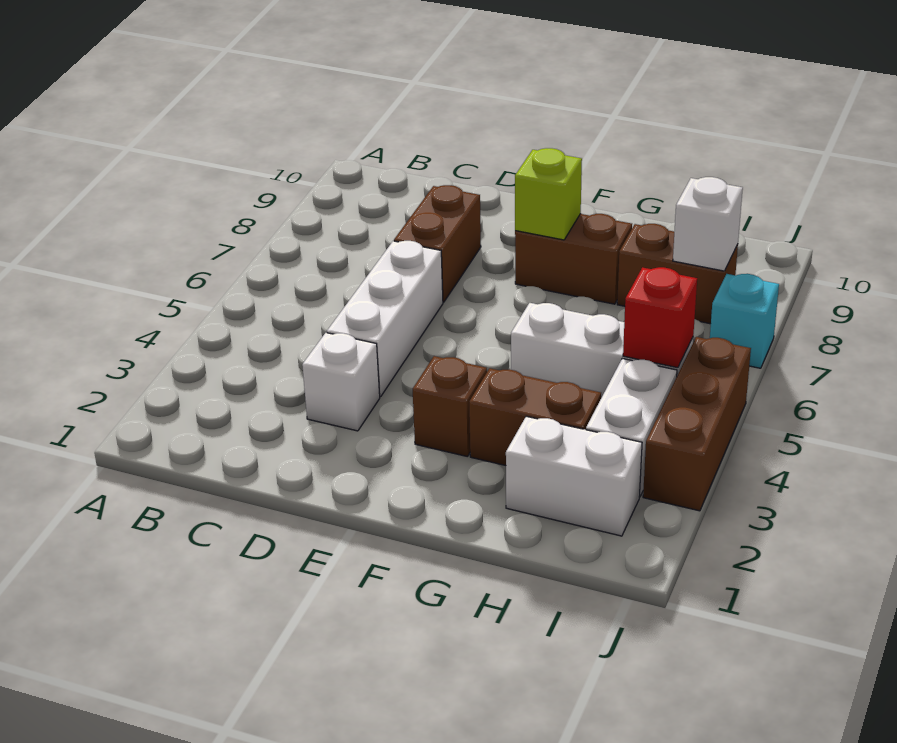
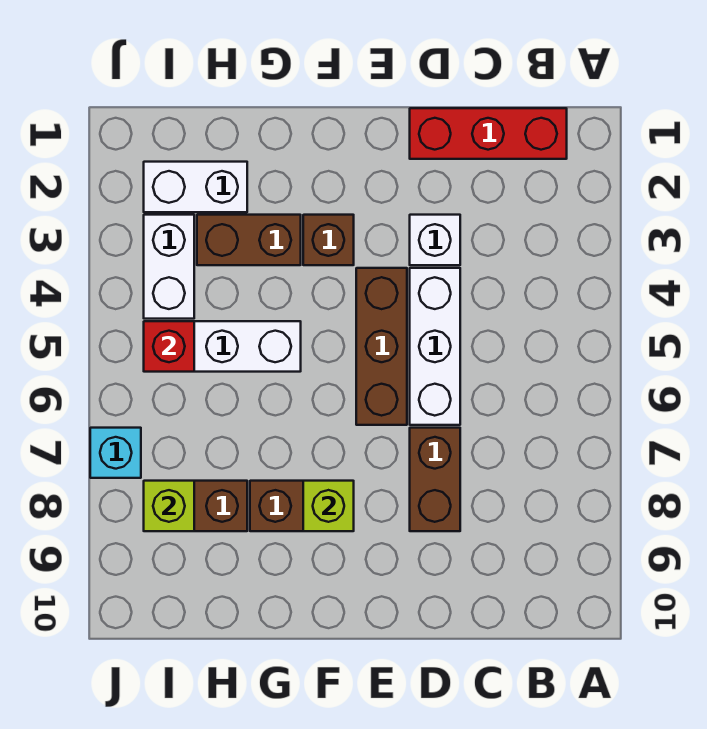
none -> red 1x3 brick [410,108,567,159]
white 1x1 brick [673,177,743,271] -> lime 1x1 brick [144,481,194,531]
brown 1x3 brick [643,337,751,511] -> brown 1x3 brick moved to [356,268,407,425]

